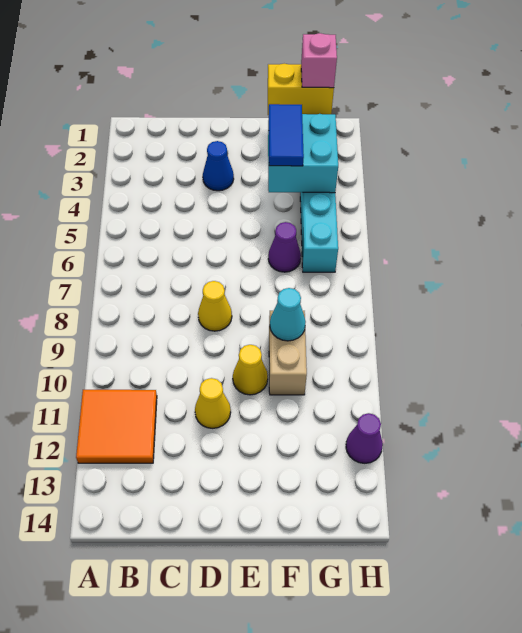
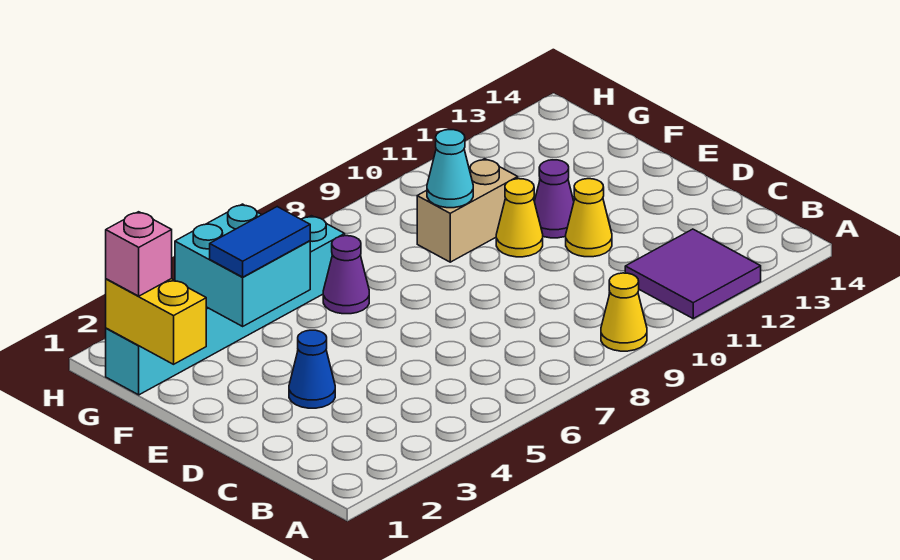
orange 2x2 tile [76,390,157,463] -> purple 2x2 tile [625,229,761,318]
yellow 1x1 cone [198,281,232,331] -> yellow 1x1 cone moved to [601,273,647,351]
purple 1x1 cone [346,413,383,463] -> purple 1x1 cone moved to [534,160,574,238]

